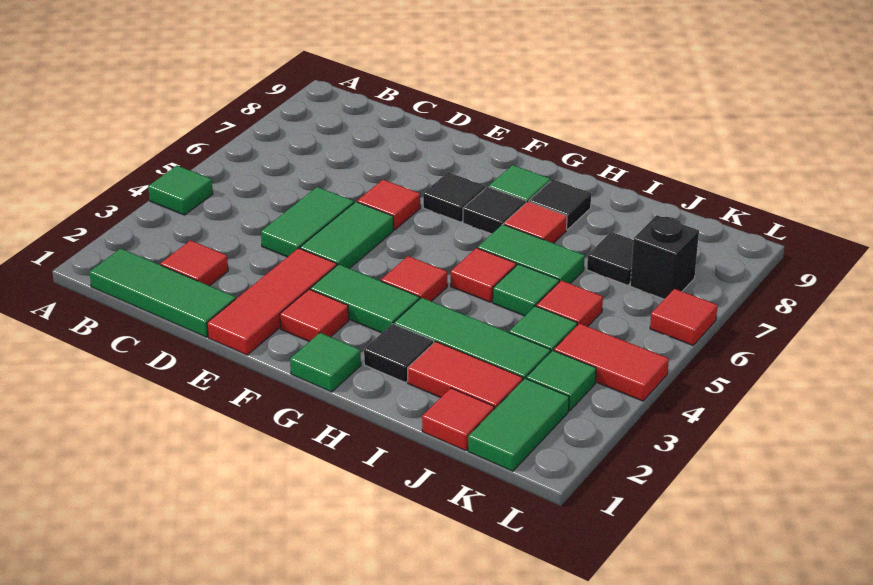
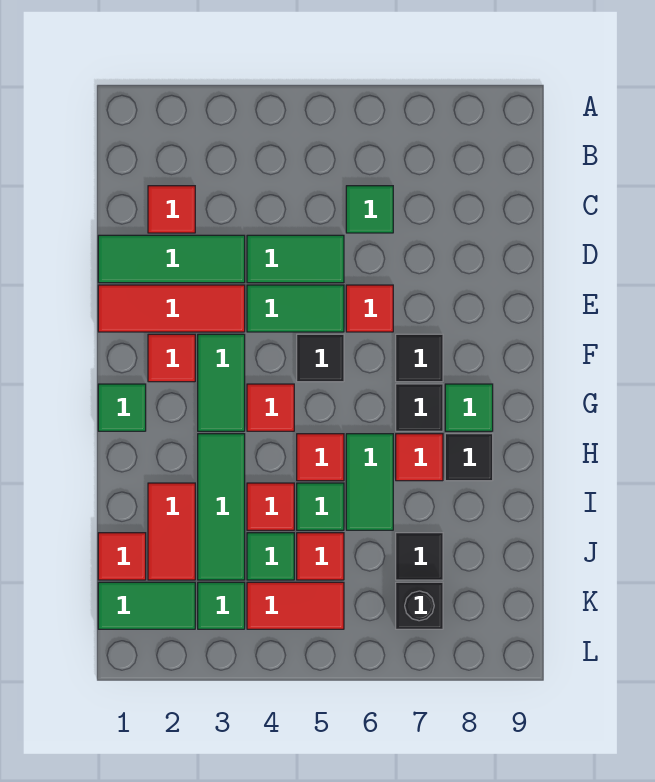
green 1x1 tile [148,166,213,215] -> green 1x1 tile moved to [346,186,393,233]
green 1x3 tile [89,248,236,337] -> green 1x3 tile turned to [98,235,245,283]
black 1x1 tile [364,324,434,383] -> black 1x1 tile moved to [297,334,344,382]
red 1x2 tile [554,323,669,401] -> red 1x2 tile turned to [247,582,344,629]
red 1x1 tile [650,289,718,345] -> red 1x1 tile moved to [247,483,294,530]

